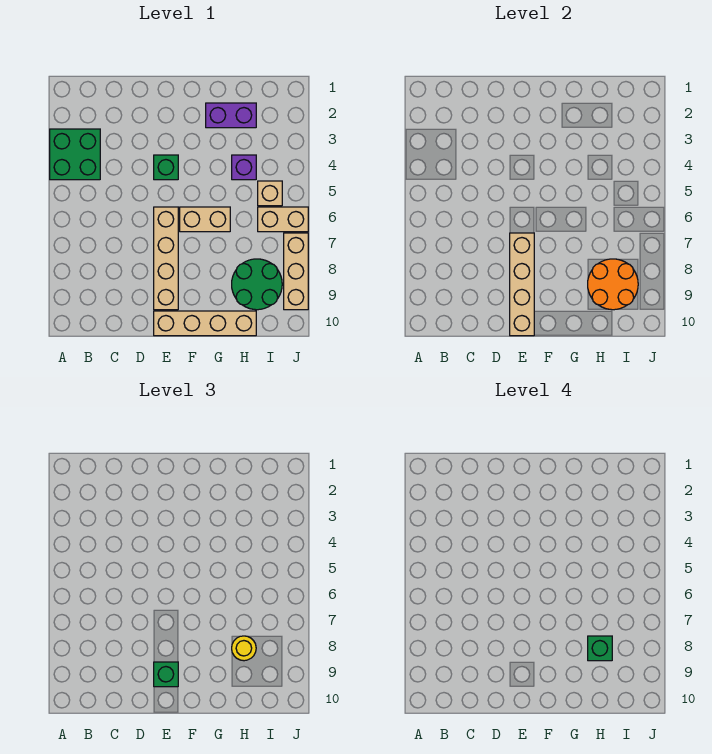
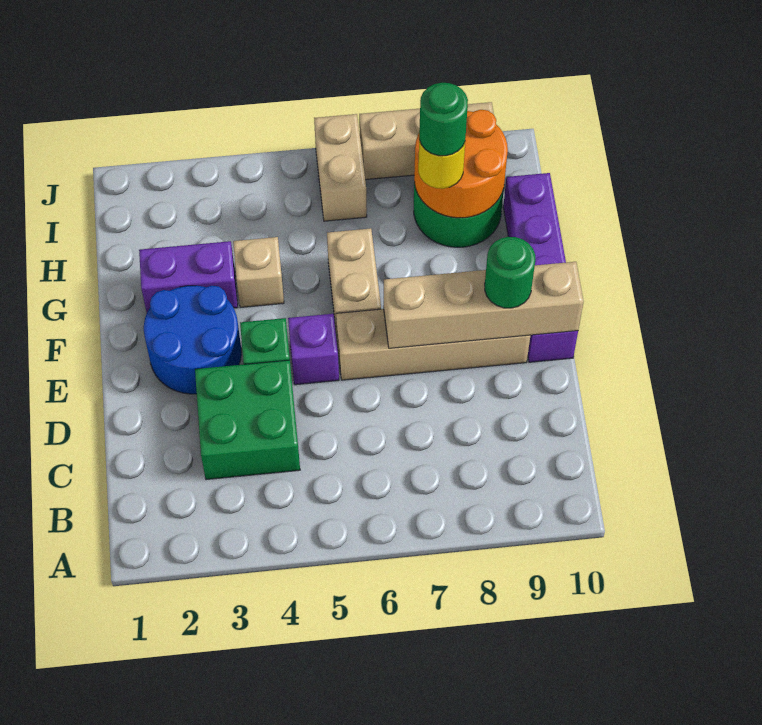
green 2x2 brick [50,129,100,180] -> green 2x2 brick moved to [195,360,300,480]
none -> blue 2x2 round brick [144,286,241,394]
green 1x1 brick [154,662,178,687] -> green 1x1 round brick [485,237,535,308]
tan 1x4 brick [154,311,256,336] -> purple 1x4 brick [503,173,578,362]
purple 1x2 brick [206,103,256,128] -> purple 1x2 brick turned to [139,241,238,312]
purple 1x1 brick [232,155,256,180] -> purple 1x1 brick moved to [288,314,339,385]
green 1x1 brick [588,636,612,661] -> green 1x1 round brick [419,83,468,156]
tan 1x1 brick [258,181,282,206] -> tan 1x1 brick moved to [233,237,284,308]

